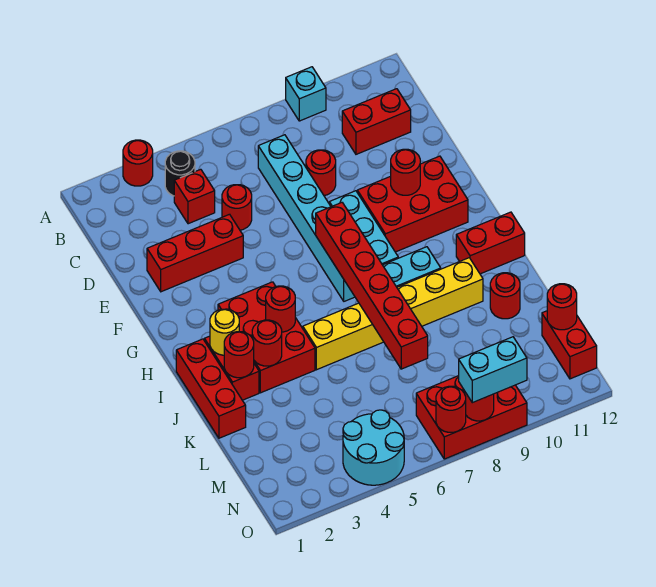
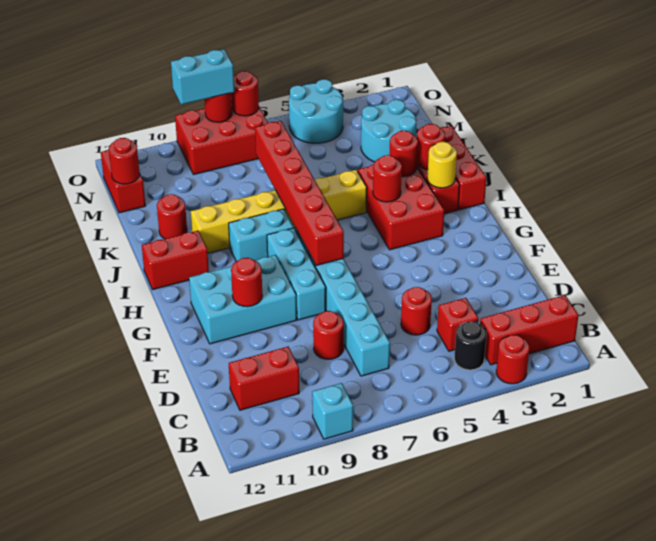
red 1x3 brick [147,214,243,292] -> red 1x3 brick moved to [480,295,579,365]
red 2x3 brick [357,156,468,252] -> cyan 2x3 brick [189,255,297,344]
none -> cyan 2x2 round brick [361,100,416,162]

